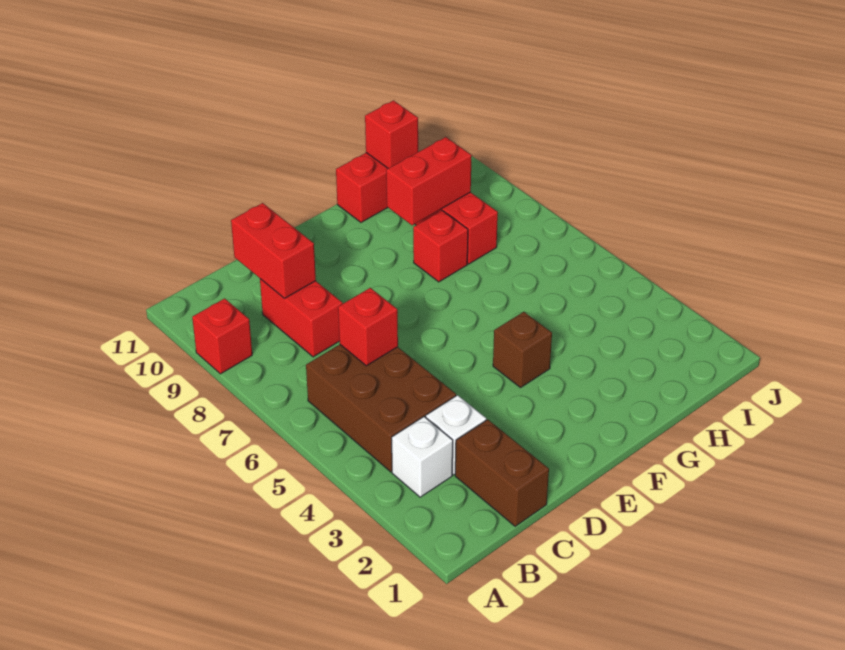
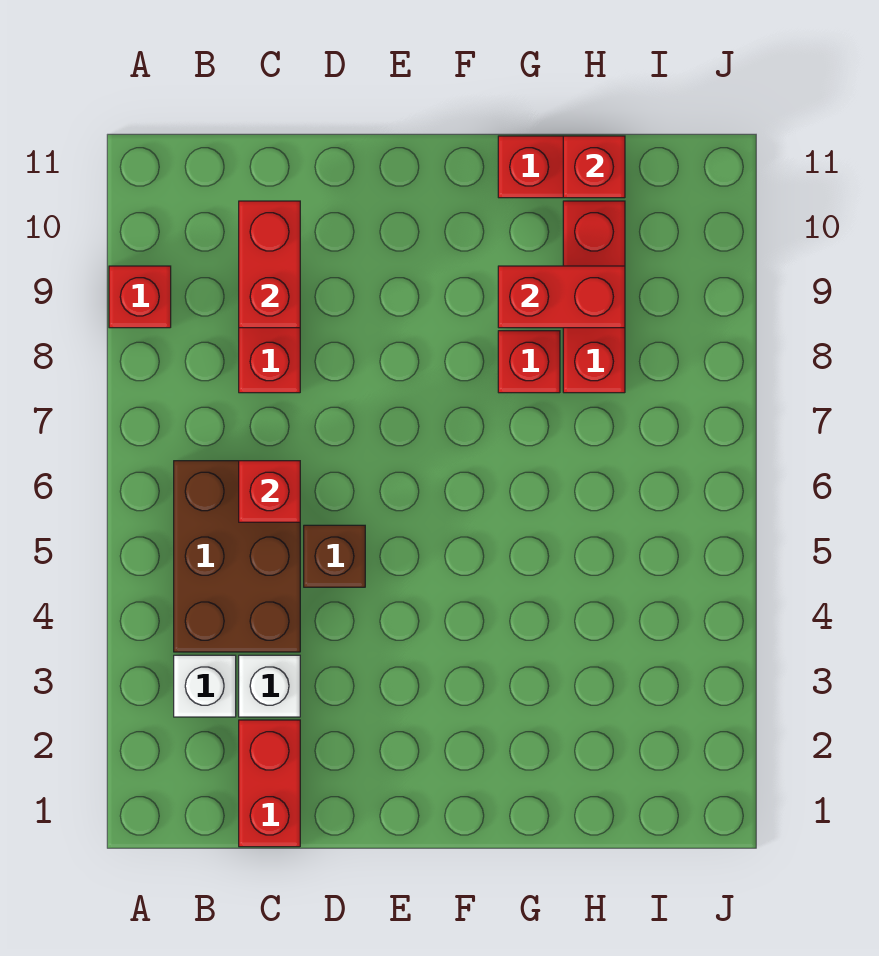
brown 1x2 brick [455,420,549,526] -> red 1x2 brick [239,720,300,847]
brown 1x1 brick [493,312,552,388] -> brown 1x1 brick moved to [304,525,365,587]

